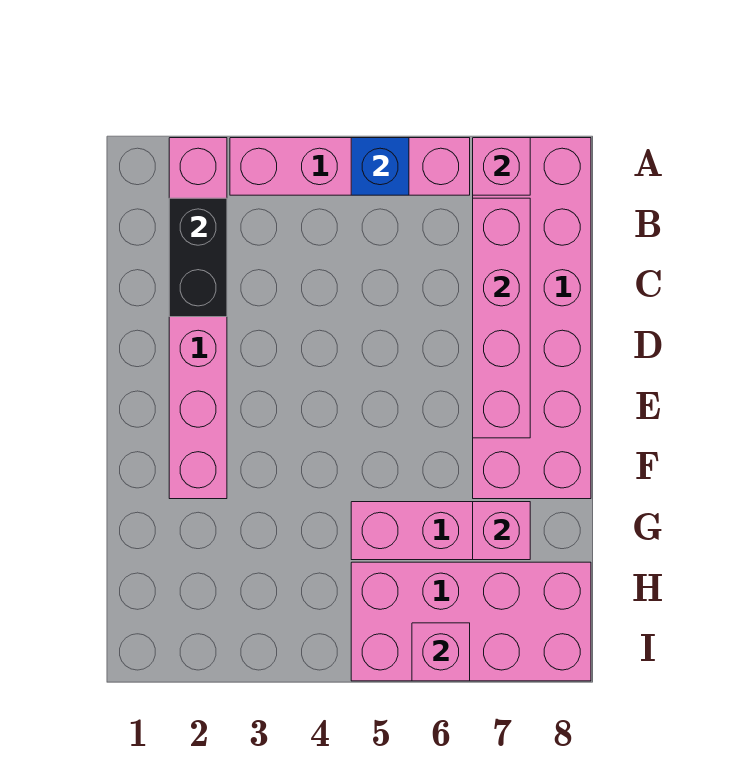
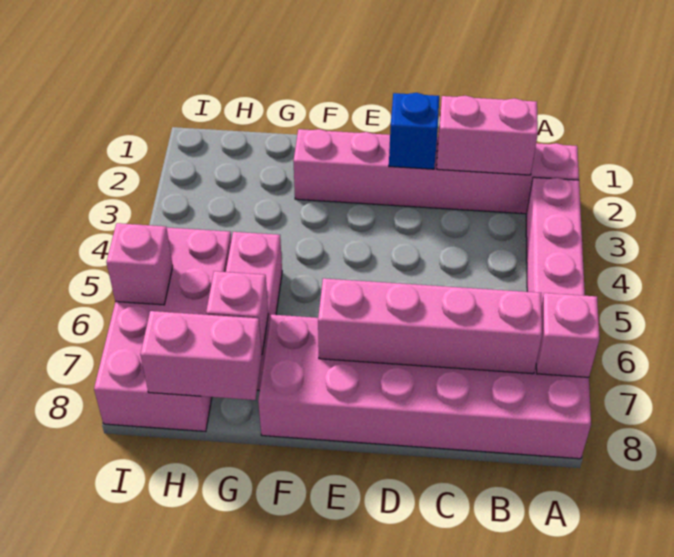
blue 1x1 brick [351,138,409,195] -> blue 1x1 brick moved to [389,93,439,169]
black 1x2 brick [169,198,227,317] -> pink 1x2 brick [437,96,538,175]
none -> pink 1x2 brick [140,311,262,400]

